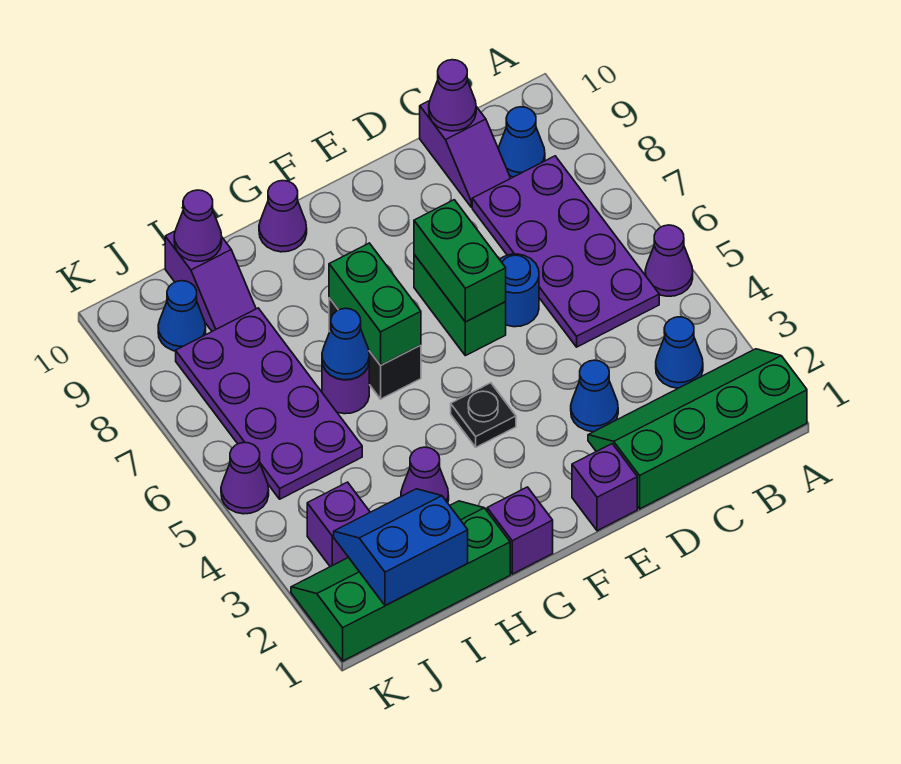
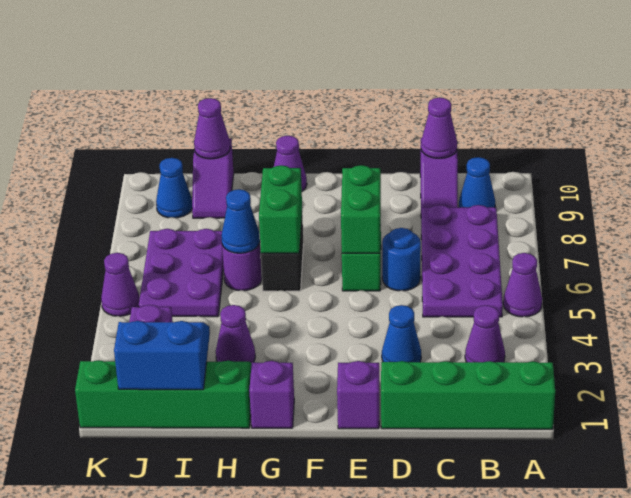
blue 1x1 cone [656,317,703,388] -> purple 1x1 cone [465,305,505,362]
black 1x1 plate [451,383,516,447] -> none
purple 2x4 plate [176,308,362,499] -> purple 2x3 plate [139,229,224,317]

